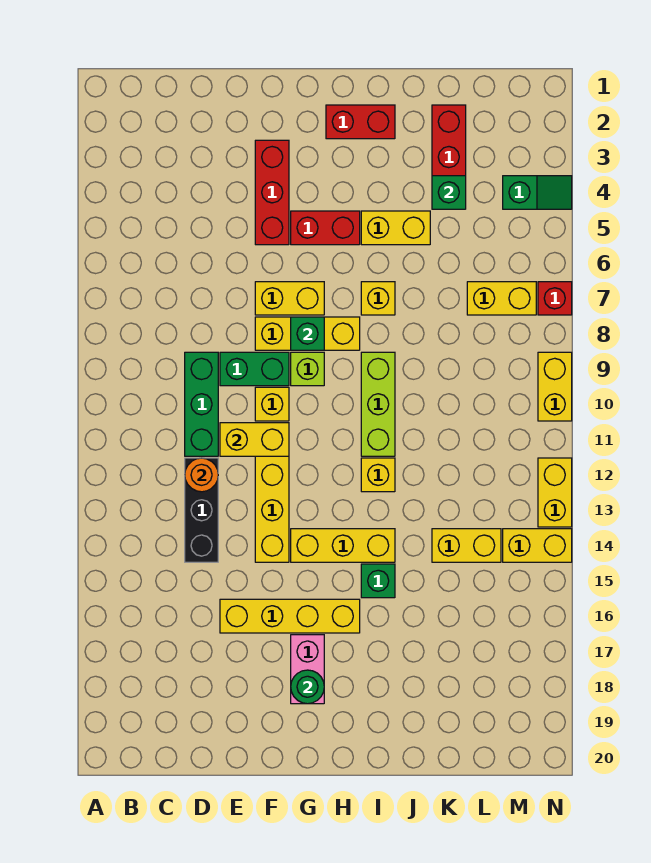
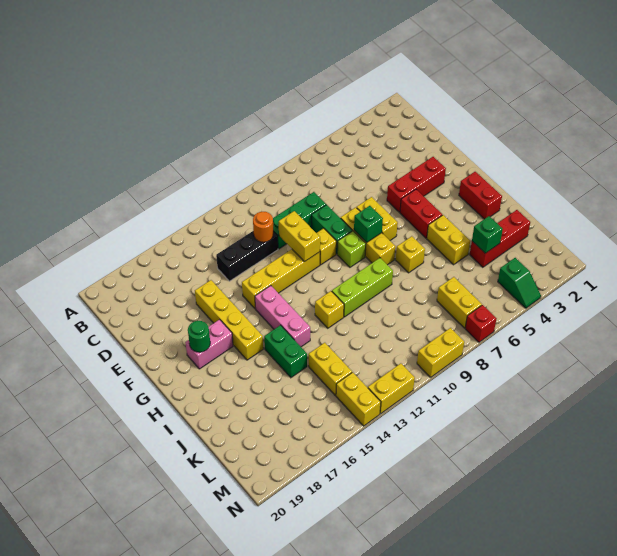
yellow 1x3 brick [291,529,395,562] -> pink 1x3 brick [255,286,310,347]
green 1x1 brick [361,564,395,598] -> green 1x2 brick [264,325,307,378]

